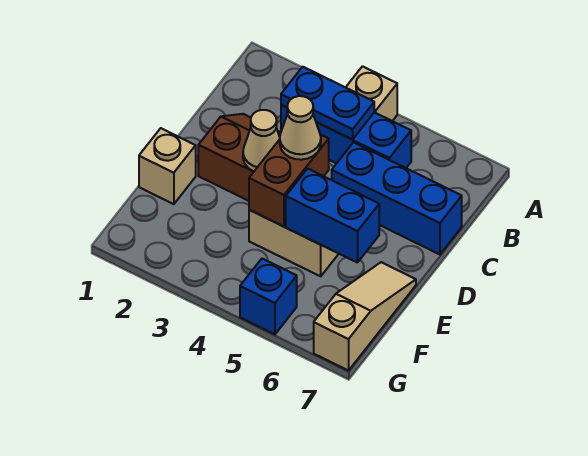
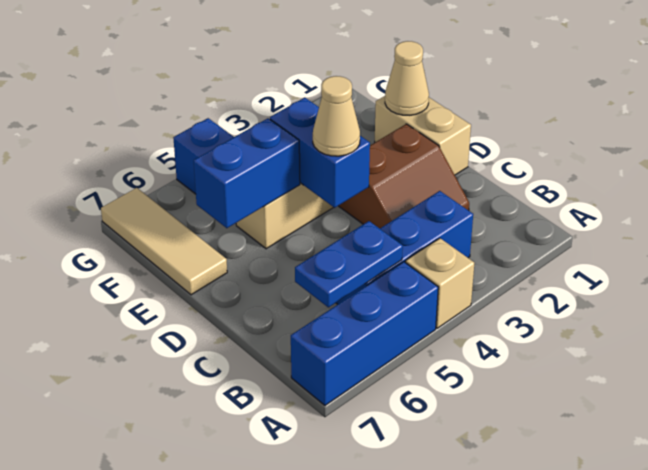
blue 1x2 plate [281,67,374,139] -> blue 1x2 plate moved to [295,221,403,307]
blue 1x3 brick [332,142,462,254] -> blue 1x3 brick moved to [291,262,438,405]
tan 1x1 cone [243,110,280,171] -> tan 1x1 cone moved to [385,41,429,115]
brown 1x2 brick [249,134,329,227] -> blue 1x2 brick [270,98,370,208]
tan 1x1 brick [139,128,196,204] -> tan 1x2 brick [375,96,471,175]
tan 1x3 slope [314,262,416,371] -> tan 1x3 tile [101,188,227,295]

